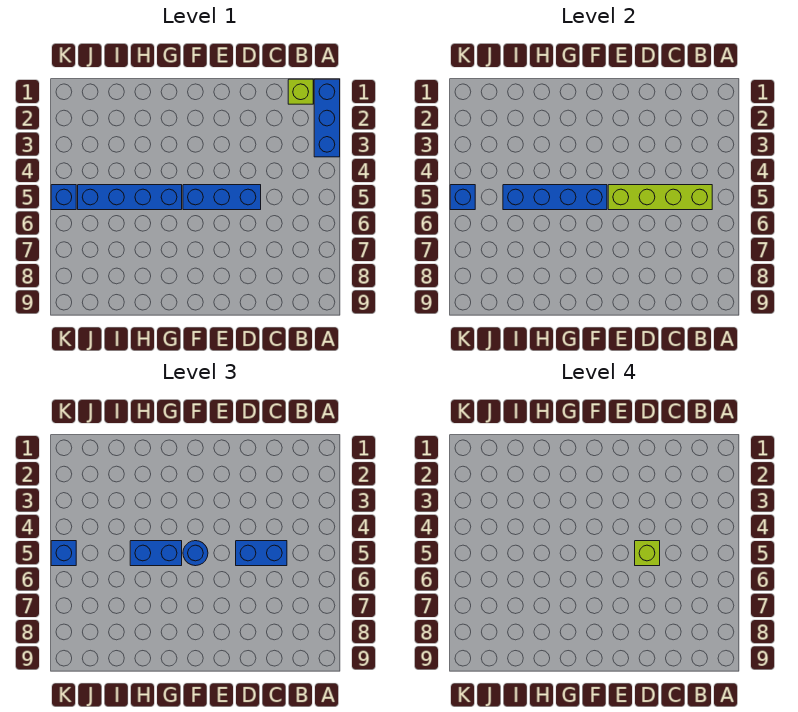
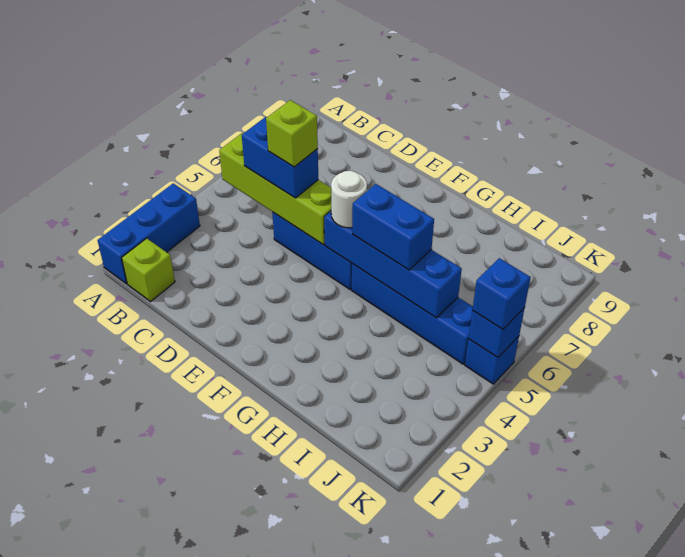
blue 1x1 round brick [183,541,208,566] -> white 1x1 round brick [331,171,367,228]

